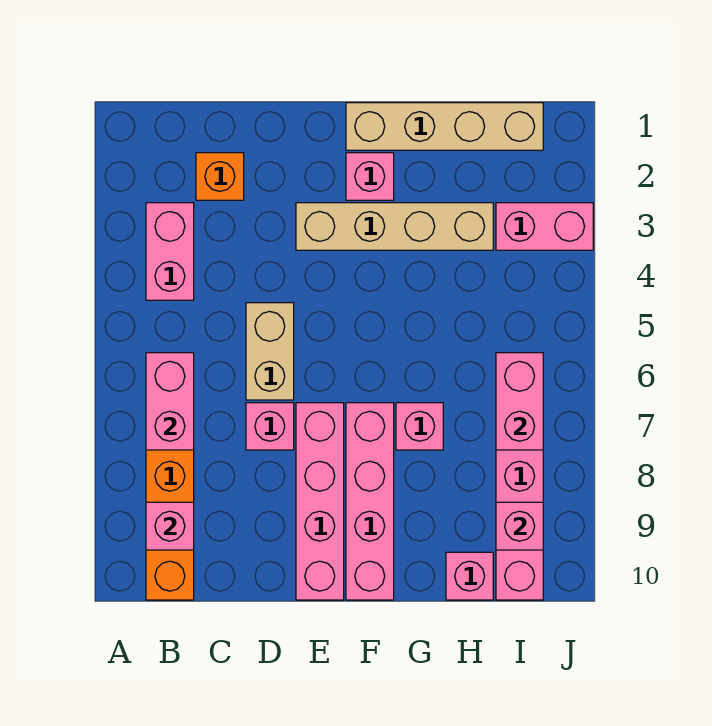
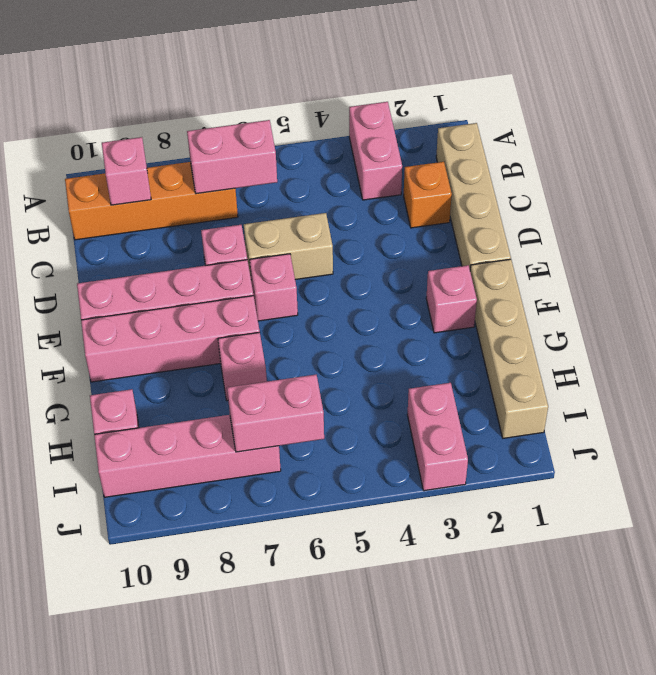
pink 1x2 brick [146,203,194,300] -> pink 1x2 brick turned to [349,102,402,200]
tan 1x4 brick [296,203,493,250] -> tan 1x4 brick moved to [436,123,511,269]
pink 1x1 brick [496,502,543,550] -> pink 1x1 brick moved to [250,254,298,321]

